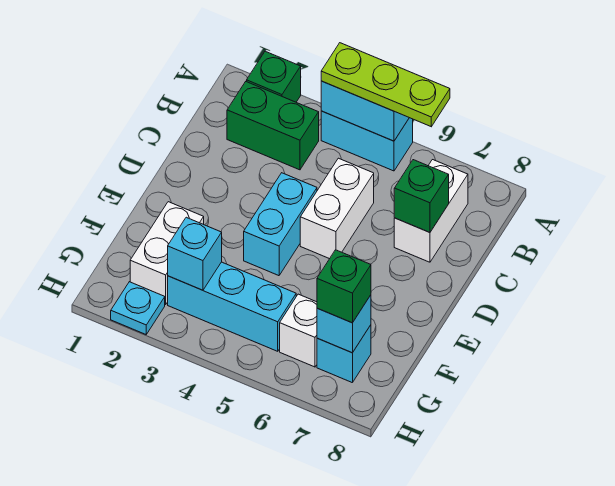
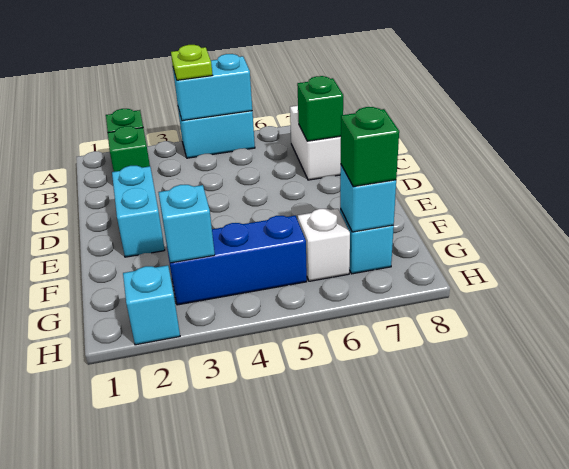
lime 1x3 plate [321,43,450,127] -> lime 1x1 plate [171,45,213,80]
green 1x2 brick [227,82,319,170] -> green 1x1 brick [108,126,150,172]
white 1x2 brick [300,158,374,259] -> none
cyan 1x2 brick [244,173,317,276] -> cyan 1x2 brick moved to [112,166,165,257]
white 1x2 brick [130,202,204,305] -> none
cyan 1x3 brick [168,262,296,351] -> blue 1x3 brick [167,216,307,305]
cyan 1x1 plate [111,282,165,334] -> cyan 1x1 brick [123,265,180,345]

